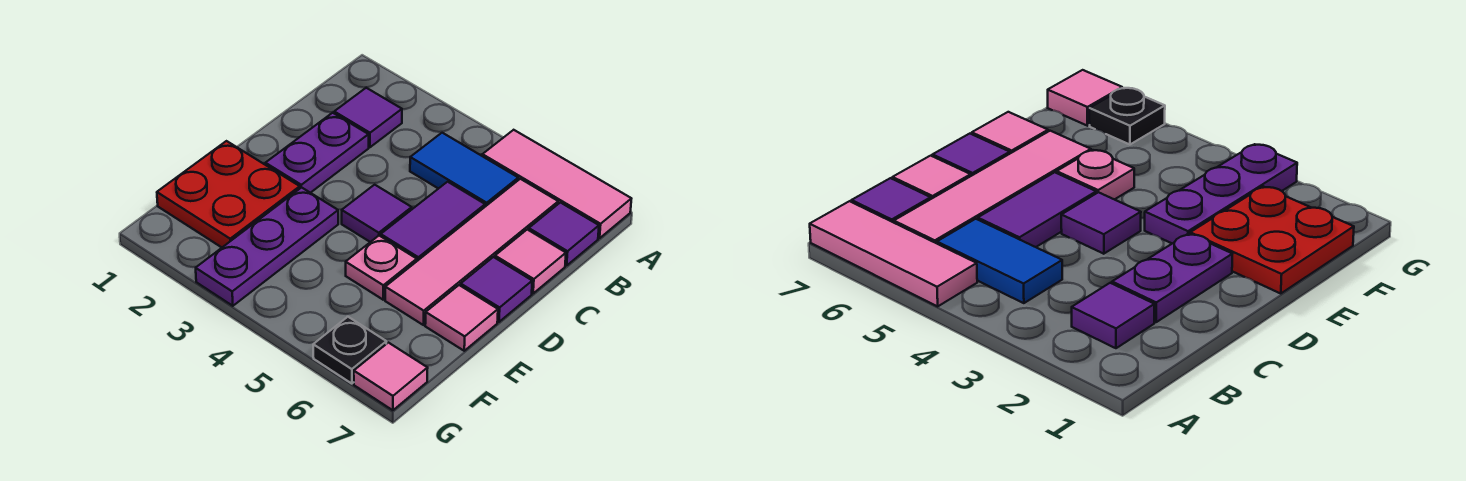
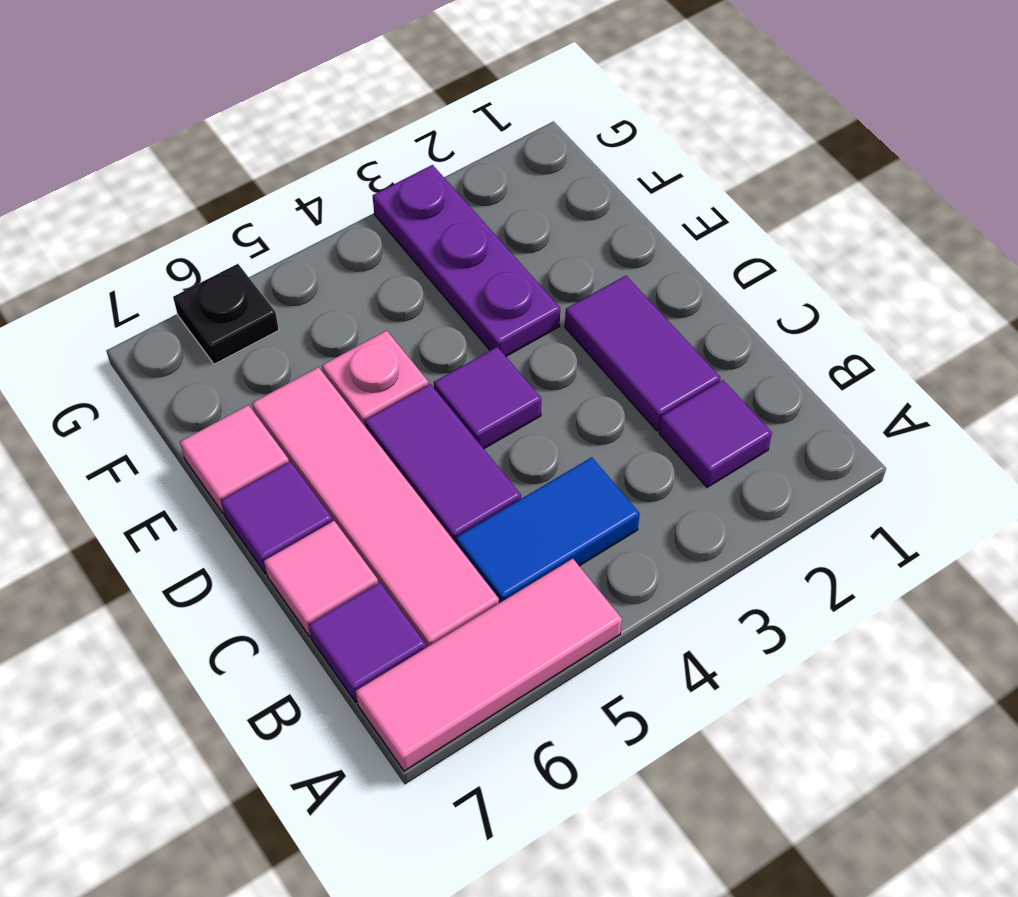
purple 1x2 plate [265,113,369,193] -> purple 1x2 tile [565,276,720,431]
red 2x2 plate [157,141,300,247] -> none
pink 1x1 tile [354,343,428,410] -> none

